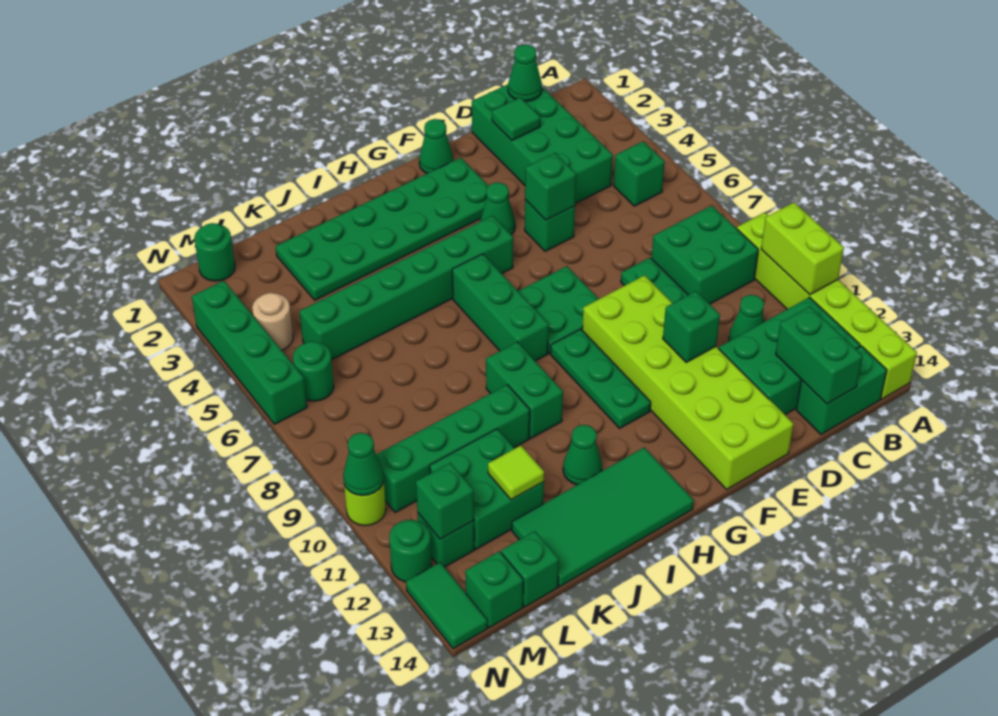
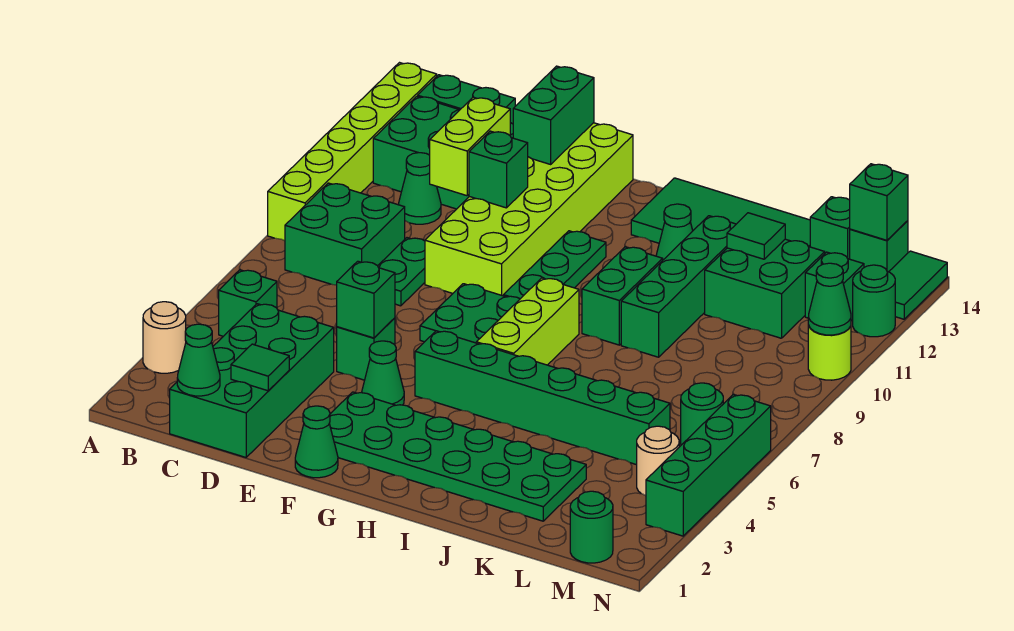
none -> tan 1x1 round brick [143,302,186,373]
lime 1x2 brick [761,202,844,295] -> lime 1x2 brick moved to [430,97,510,196]
green 1x2 brick [776,306,863,404] -> green 1x2 brick moved to [513,66,594,164]
green 1x3 brick [452,254,549,361] -> lime 1x3 brick [476,278,579,365]
green 1x4 brick [376,385,530,513] -> green 1x4 brick turned to [621,216,736,357]
lime 1x1 tile [488,446,544,500] -> green 1x1 tile [727,213,785,259]
green 1x1 brick [416,463,474,539] -> green 1x1 brick moved to [850,164,908,240]

